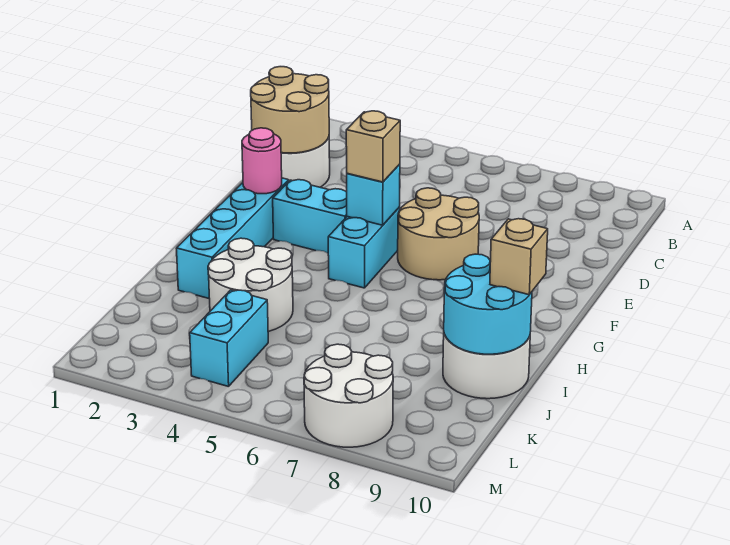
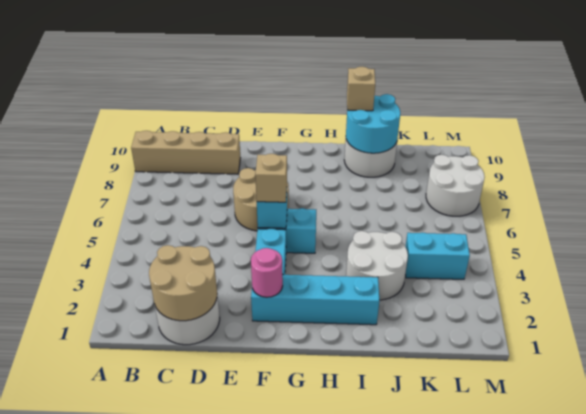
none -> tan 1x4 brick [131,131,240,174]

